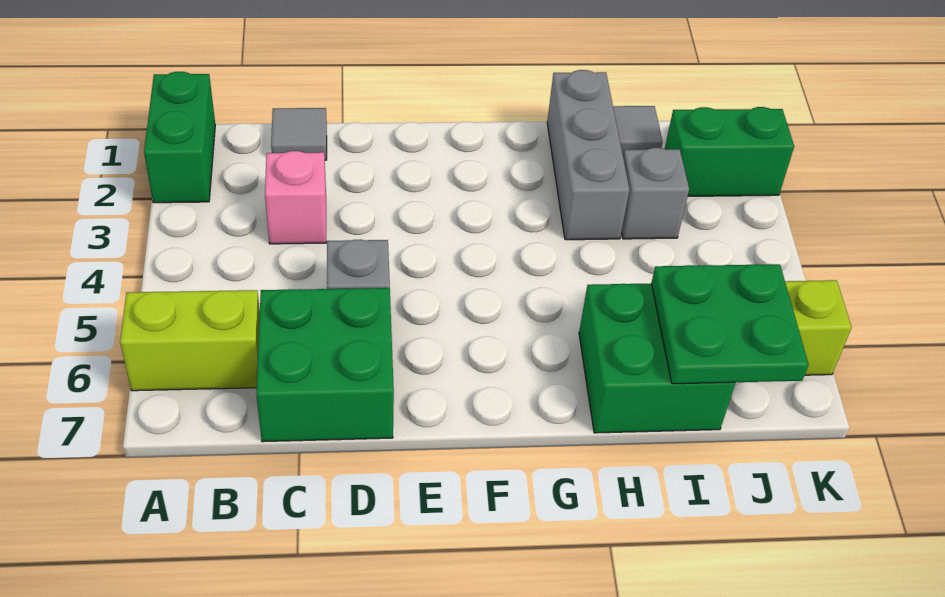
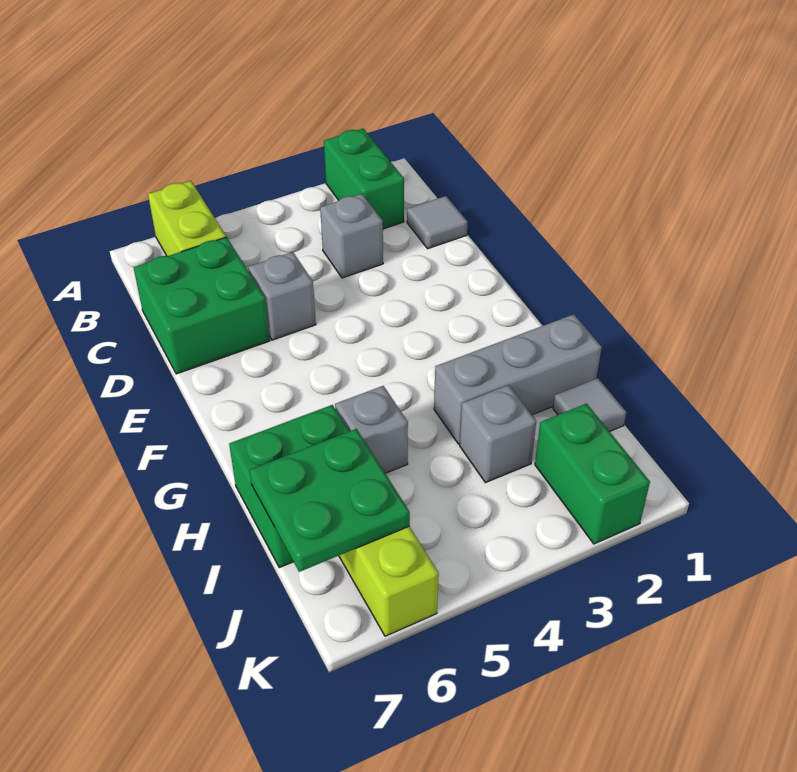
green 1x2 brick [144,72,215,203] -> green 1x2 brick turned to [324,128,404,229]
pink 1x1 brick [265,151,326,244] -> grey 1x1 brick [320,194,383,278]
none -> grey 1x1 brick [335,386,408,473]

